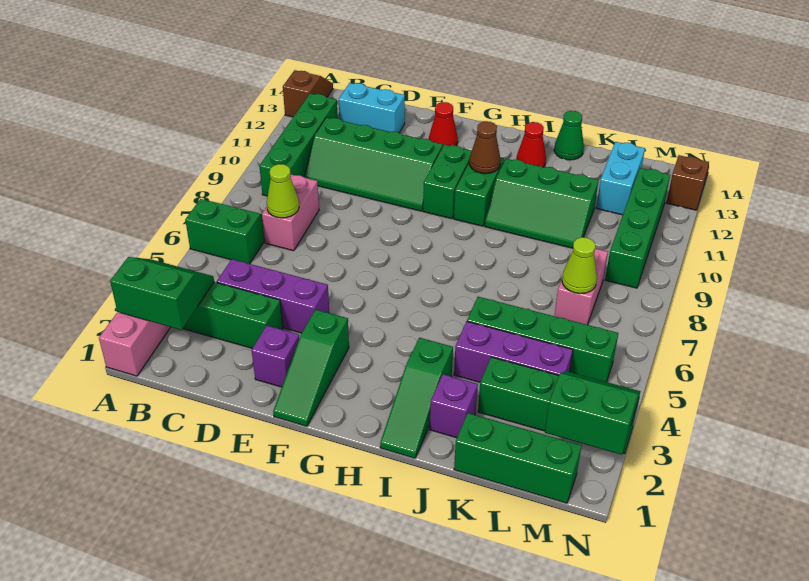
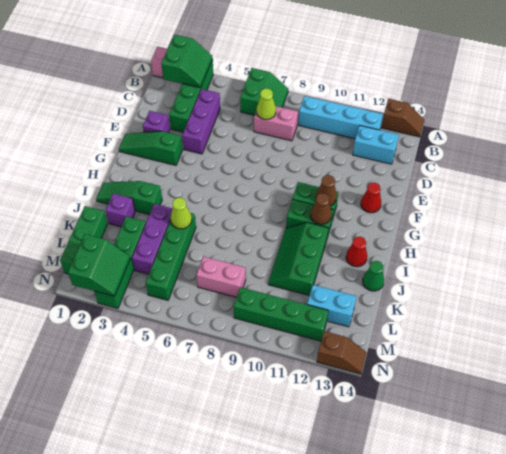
green 1x4 brick [259,94,338,196] -> cyan 1x4 brick [298,96,383,139]
green 2x4 slope [304,117,443,211] -> none
cyan 1x2 brick [339,83,405,133] -> cyan 1x2 brick turned to [353,125,399,164]
none -> brown 1x1 cone [316,175,337,206]
lime 1x1 cone [562,237,597,294] -> lime 1x1 cone moved to [170,198,192,229]

